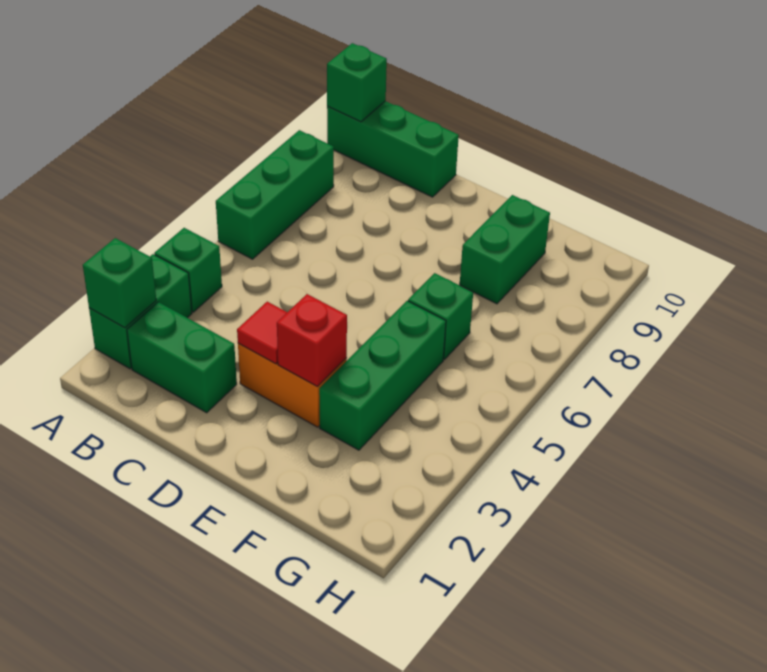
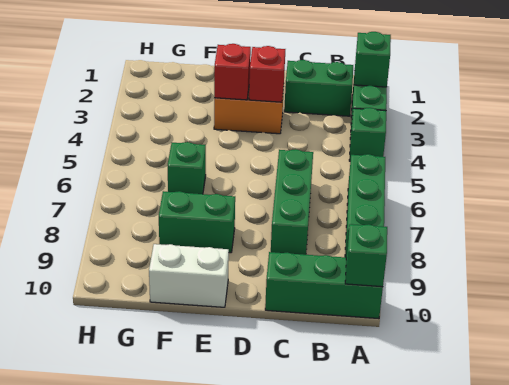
red 1x1 tile [237,302,287,364] -> red 1x1 brick [249,46,285,102]
none -> white 1x2 brick [149,244,229,307]
green 1x3 brick [319,301,446,450] -> green 1x3 brick moved to [271,149,313,255]
green 1x2 brick [460,195,550,304] -> green 1x2 brick turned to [159,191,235,253]

